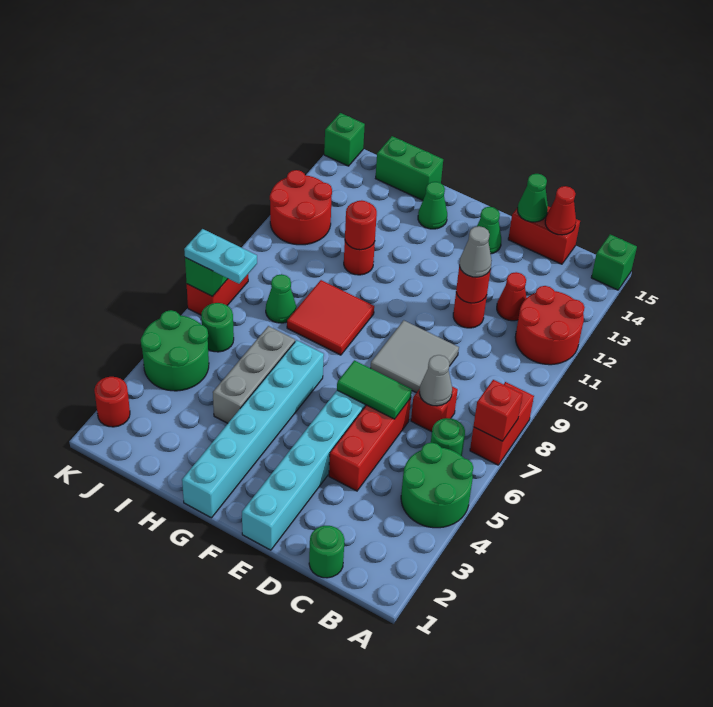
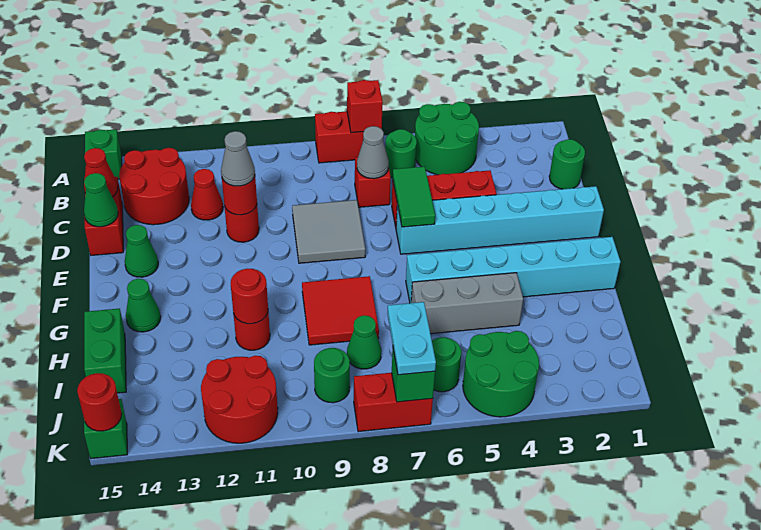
red 2x2 round brick [515,286,585,365] -> red 2x2 round brick moved to [119,148,189,225]
none -> green 1x1 round brick [314,348,350,403]
red 1x1 round brick [94,377,130,427] -> red 1x1 round brick moved to [77,373,122,431]

